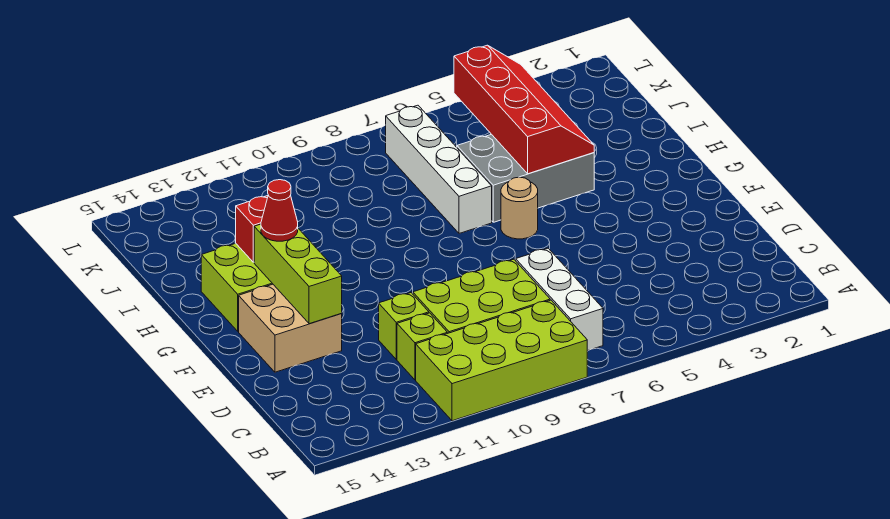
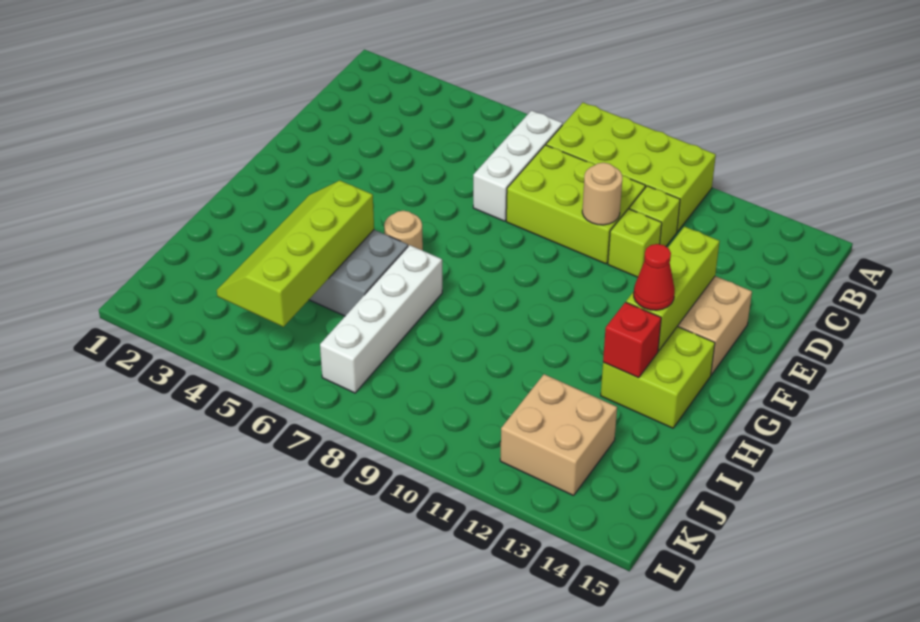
none -> tan 1x1 round brick [582,163,622,225]
red 2x4 slope [454,45,594,174] -> lime 2x4 slope [217,181,374,327]
none -> tan 2x2 brick [500,374,617,496]

